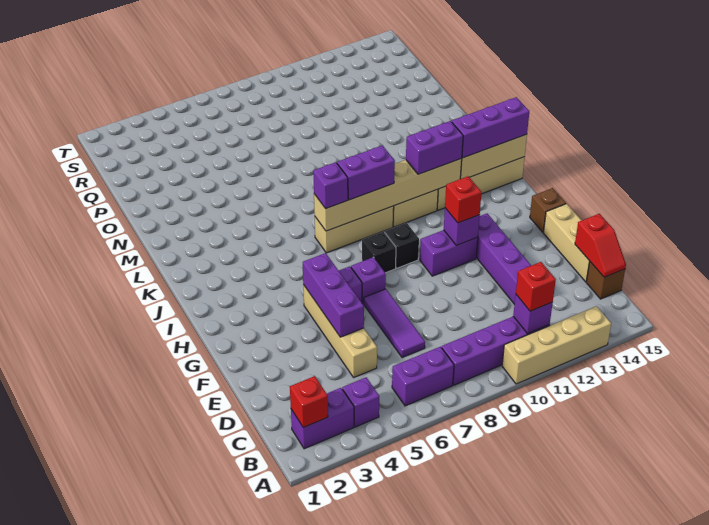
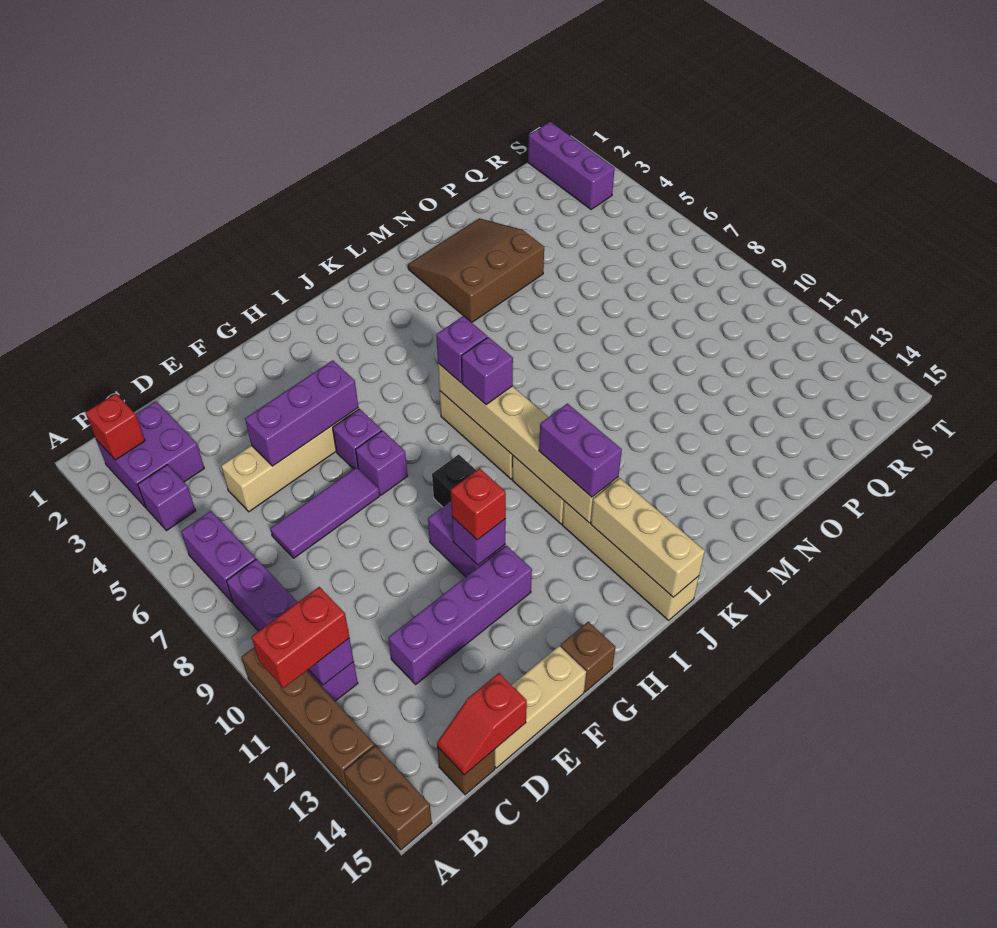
tan 1x4 brick [502,306,611,384] -> brown 1x4 brick [241,647,374,789]
none -> brown 1x2 brick [344,746,432,850]
purple 1x2 brick [291,388,354,449] -> purple 2x2 brick [96,401,204,508]
red 1x1 brick [516,262,556,311] -> red 1x2 brick [252,587,349,688]
black 1x1 brick [362,232,396,273] -> none
purple 1x2 brick [337,146,395,200] -> purple 1x1 brick [461,337,513,405]
purple 1x3 brick [452,97,529,158] -> purple 1x3 brick moved to [528,122,615,209]
none -> brown 3x3 slope [408,218,544,323]

